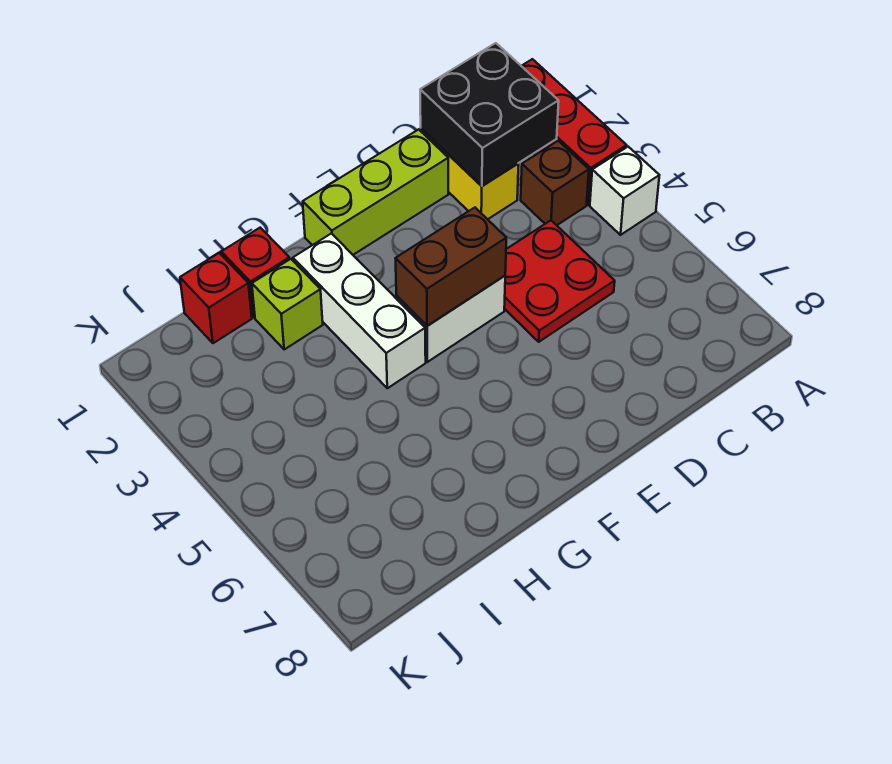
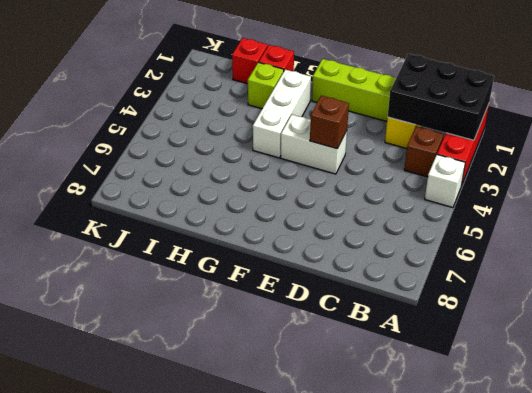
black 2x2 brick [420,43,559,186] -> black 2x3 brick [388,54,494,140]
red 2x2 plate [504,221,615,342] -> none
brown 1x2 brick [396,208,506,326] -> brown 1x1 brick [310,96,349,149]

